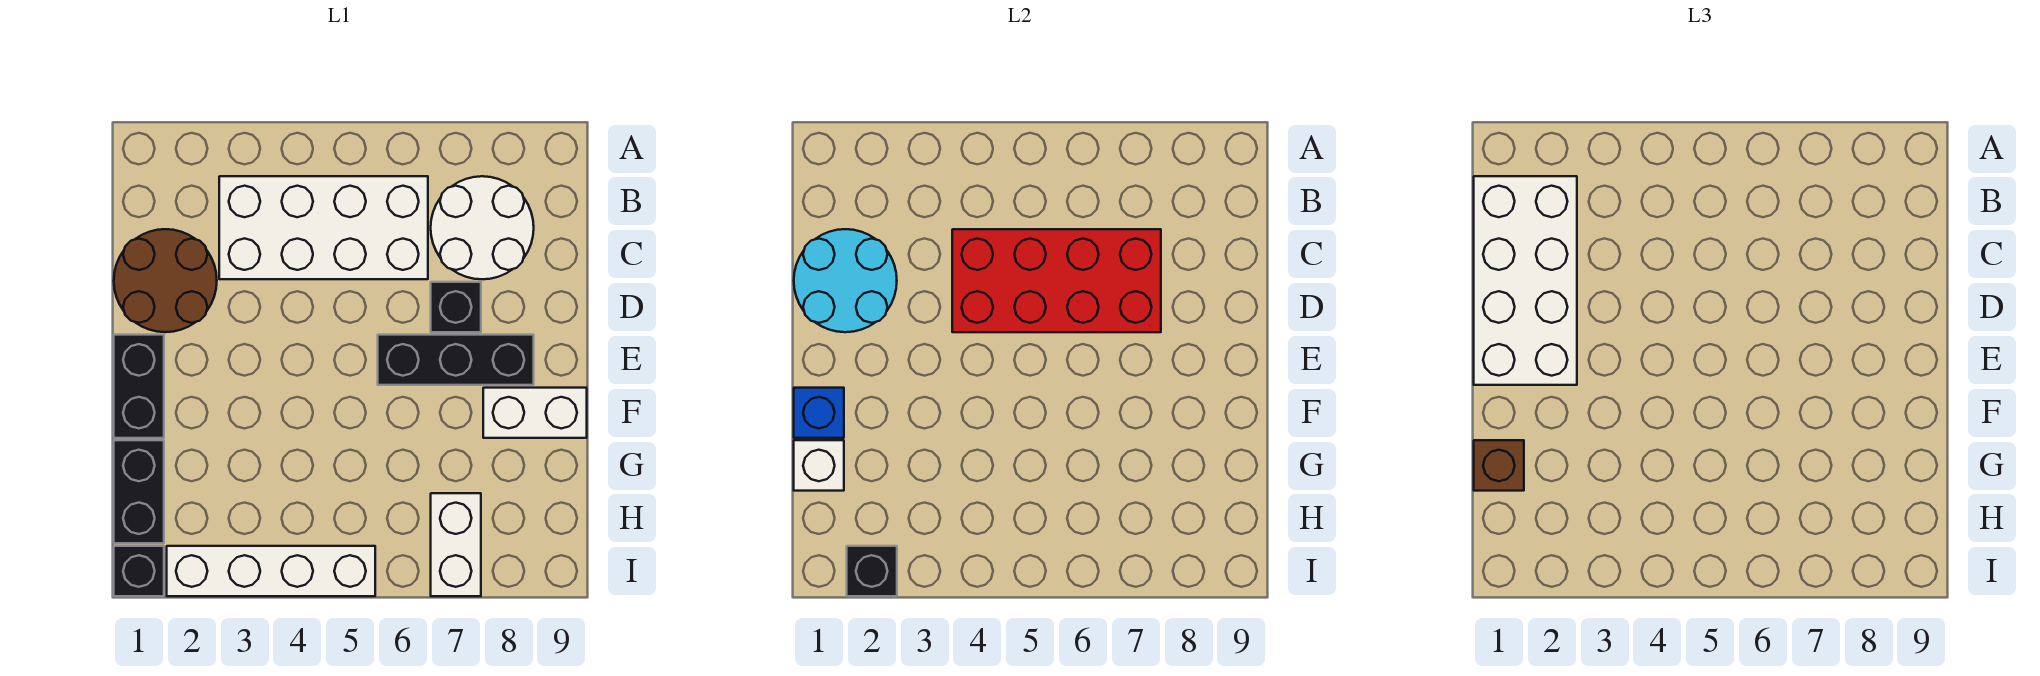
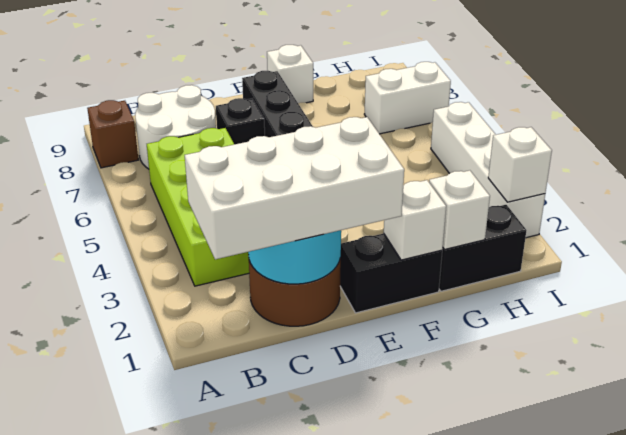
white 2x4 brick [219,176,428,279] -> lime 2x4 brick [147,128,249,286]
red 2x4 brick [952,229,1161,332] -> none
blue 1x1 brick [794,388,844,438] -> white 1x1 brick [384,180,446,260]
white 1x2 brick [483,388,587,438] -> white 1x1 brick [267,45,313,103]
brown 1x1 brick [1474,440,1524,491] -> brown 1x1 brick moved to [87,100,138,168]
black 1x1 brick [114,546,164,596] -> none
black 1x1 brick [847,546,897,596] -> white 1x1 brick [488,127,552,202]

